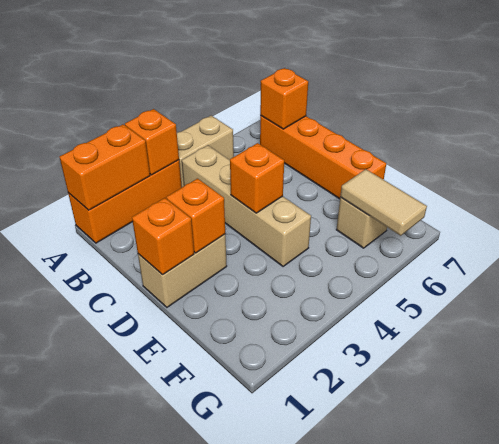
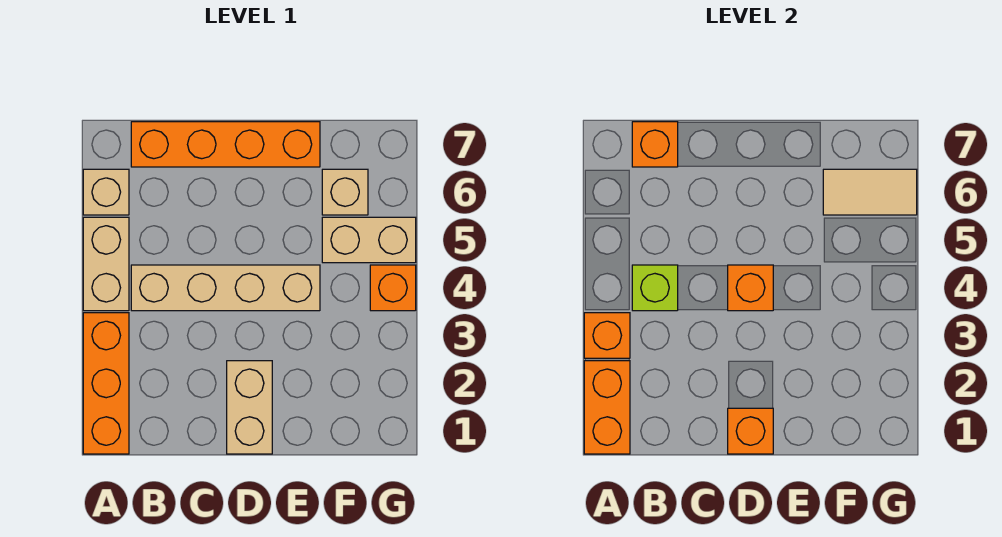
none -> tan 1x1 brick [83,169,129,215]
none -> lime 1x1 brick [632,265,678,311]
orange 1x1 brick [167,179,225,253] -> orange 1x1 brick moved to [370,265,416,311]
none -> tan 1x2 brick [322,217,416,263]

